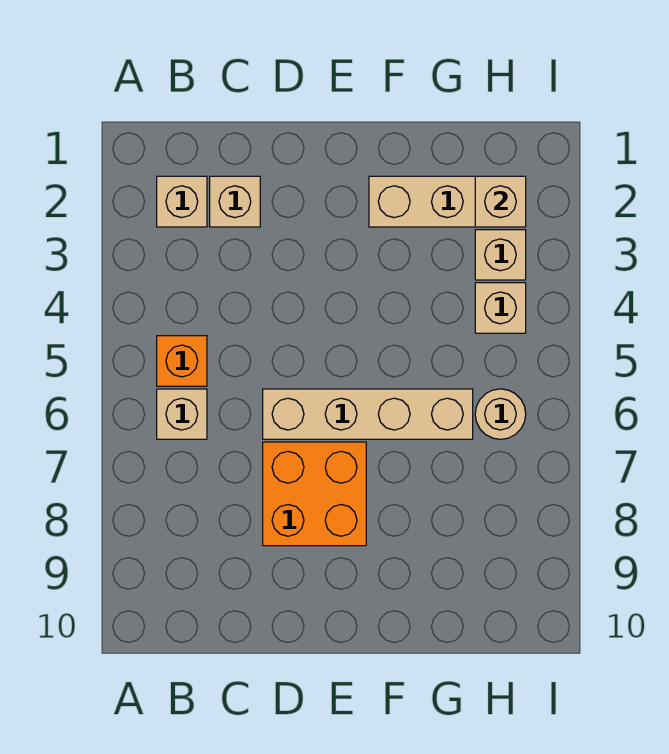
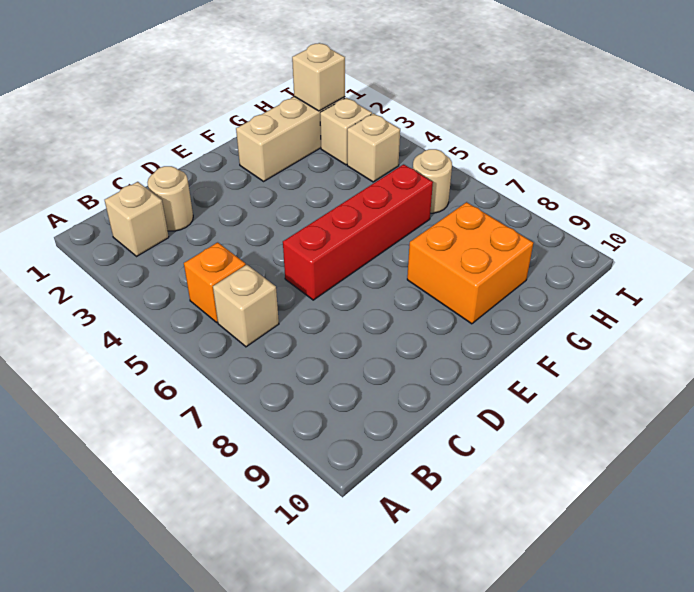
tan 1x1 brick [210,176,260,227] -> tan 1x1 round brick [147,166,193,231]
tan 1x4 brick [263,389,473,439] -> red 1x4 brick [283,164,433,300]
orange 2x2 brick [263,442,366,546] -> orange 2x2 brick moved to [407,202,533,324]

